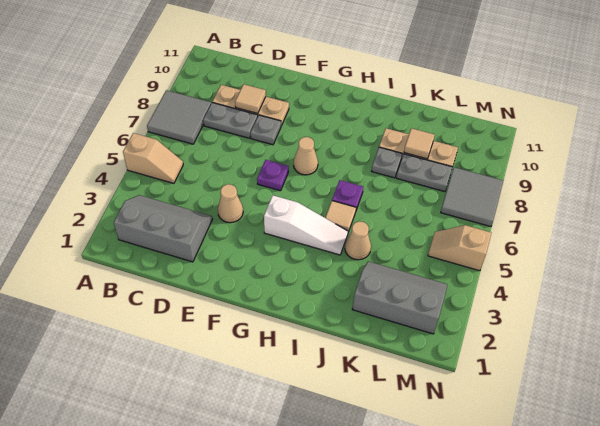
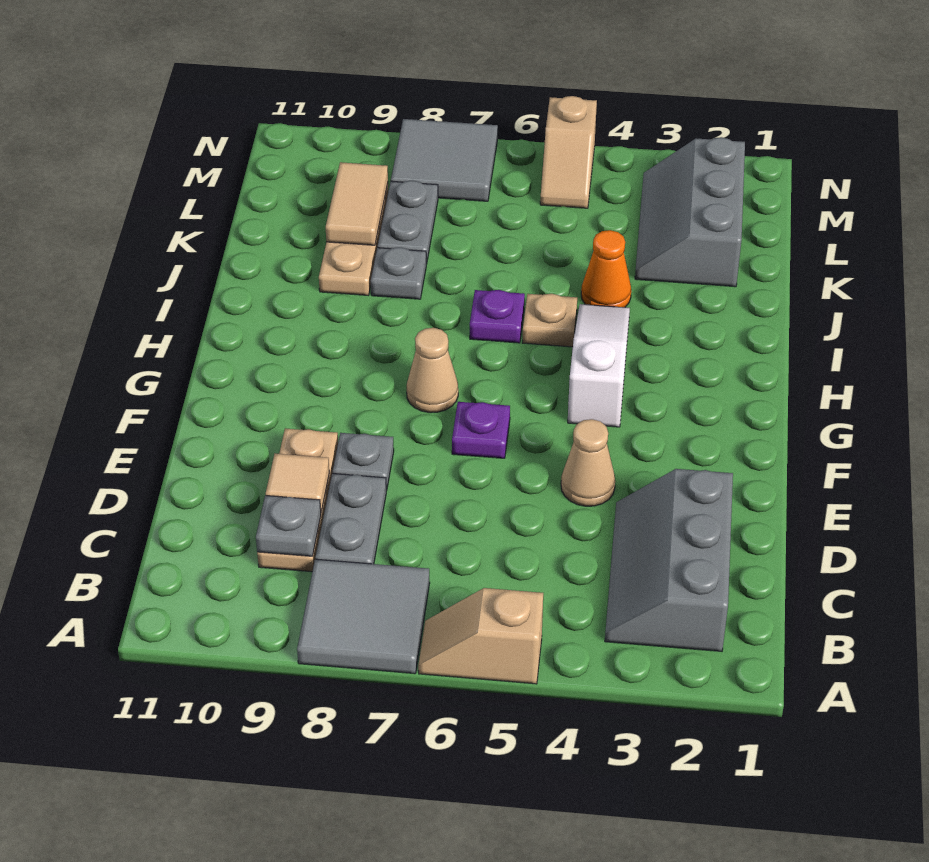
tan 1x2 slope [123,133,183,183] -> tan 1x2 slope turned to [418,588,543,684]
none -> grey 1x1 plate [256,495,321,556]
tan 1x1 tile [325,201,356,232] -> tan 1x1 plate [522,294,577,347]
tan 1x1 cone [345,221,371,260] -> orange 1x1 cone [581,230,631,307]
tan 1x1 tile [404,128,434,159] -> tan 1x2 tile [326,162,388,245]

